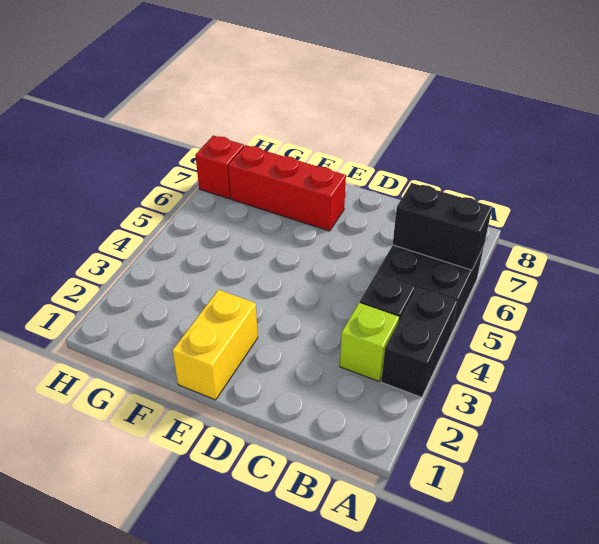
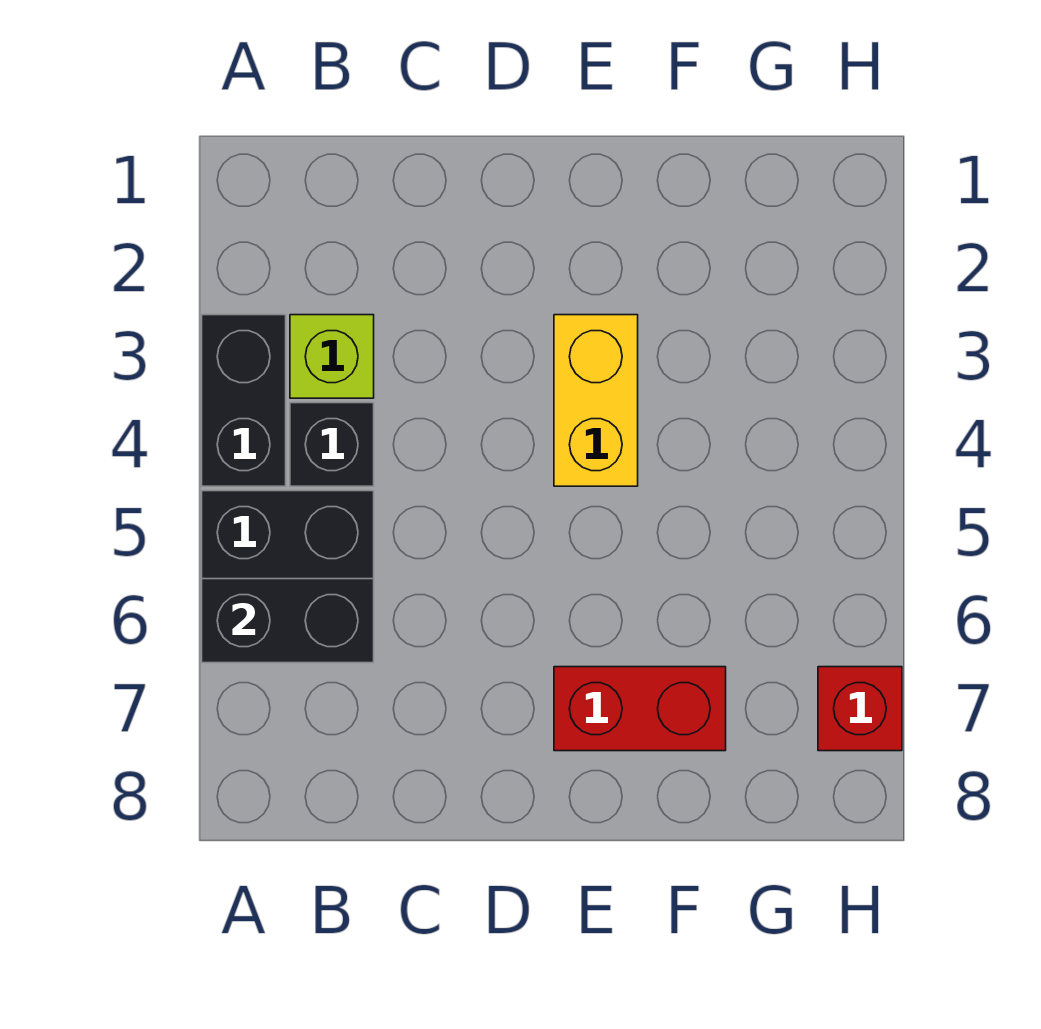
yellow 1x2 brick [172,290,258,400] -> yellow 1x2 brick moved to [554,315,638,486]
red 1x3 brick [228,145,346,231] -> red 1x2 brick [554,667,726,751]

